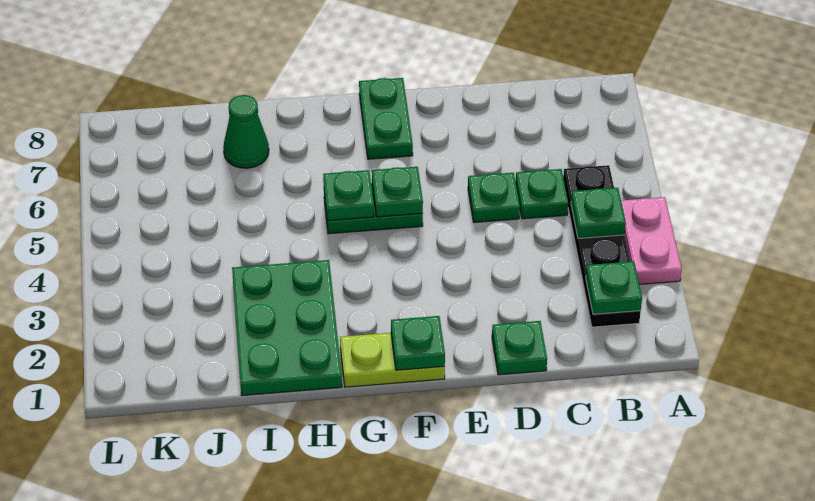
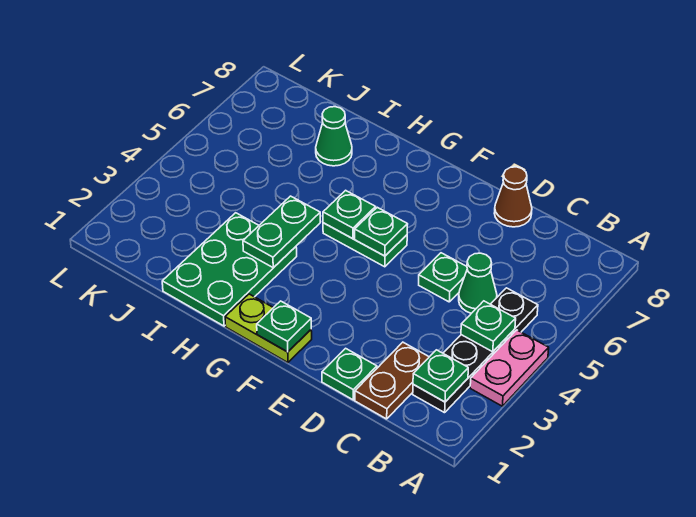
none -> brown 1x2 plate [355,342,429,419]
green 1x1 plate [516,169,568,219] -> green 1x1 cone [459,253,497,313]
none -> brown 1x1 cone [494,167,532,227]
green 1x2 plate [359,78,413,159] -> green 1x2 plate moved to [243,196,320,268]

